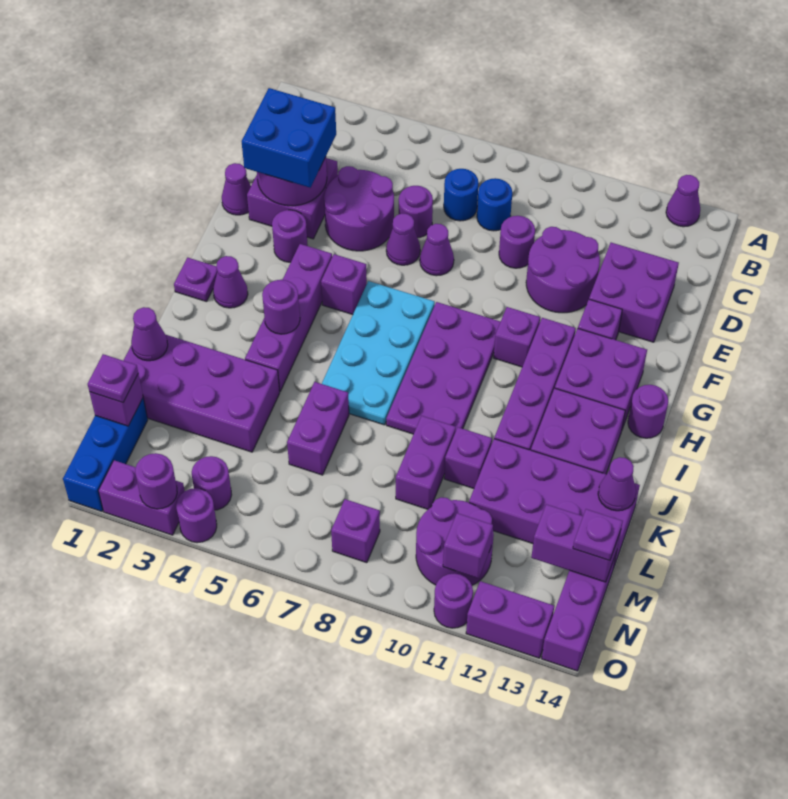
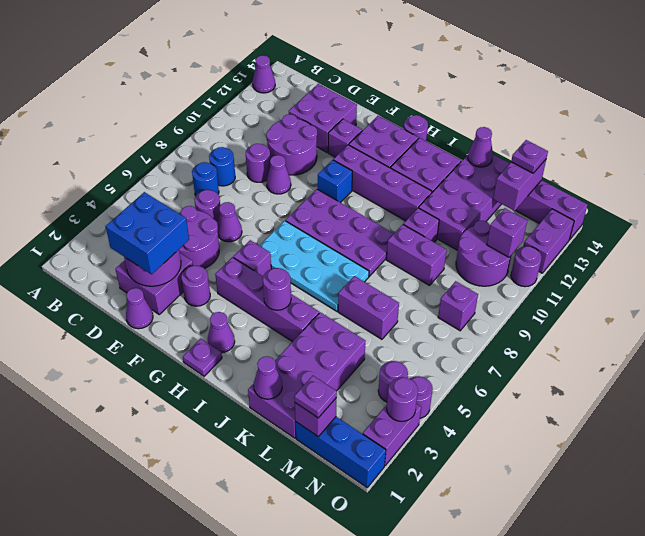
purple 1x1 cone [420,224,454,276] -> purple 1x1 cone moved to [267,155,291,194]
purple 1x1 brick [494,307,540,367] -> blue 1x1 brick [318,160,352,203]

